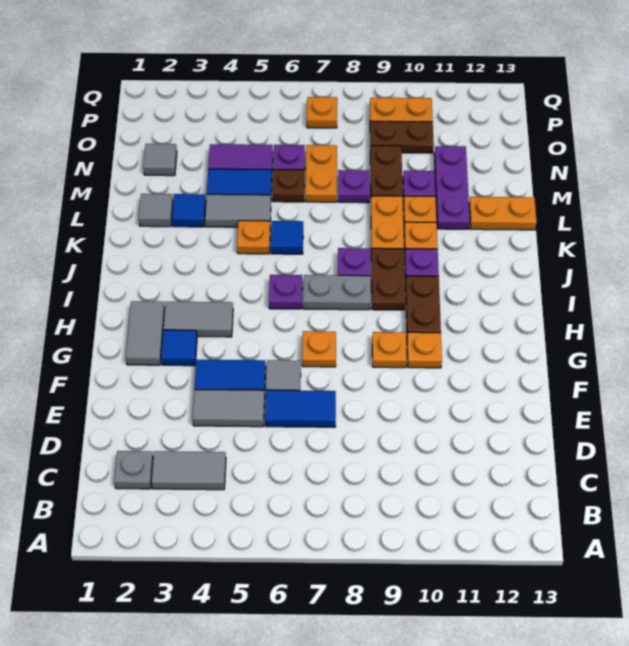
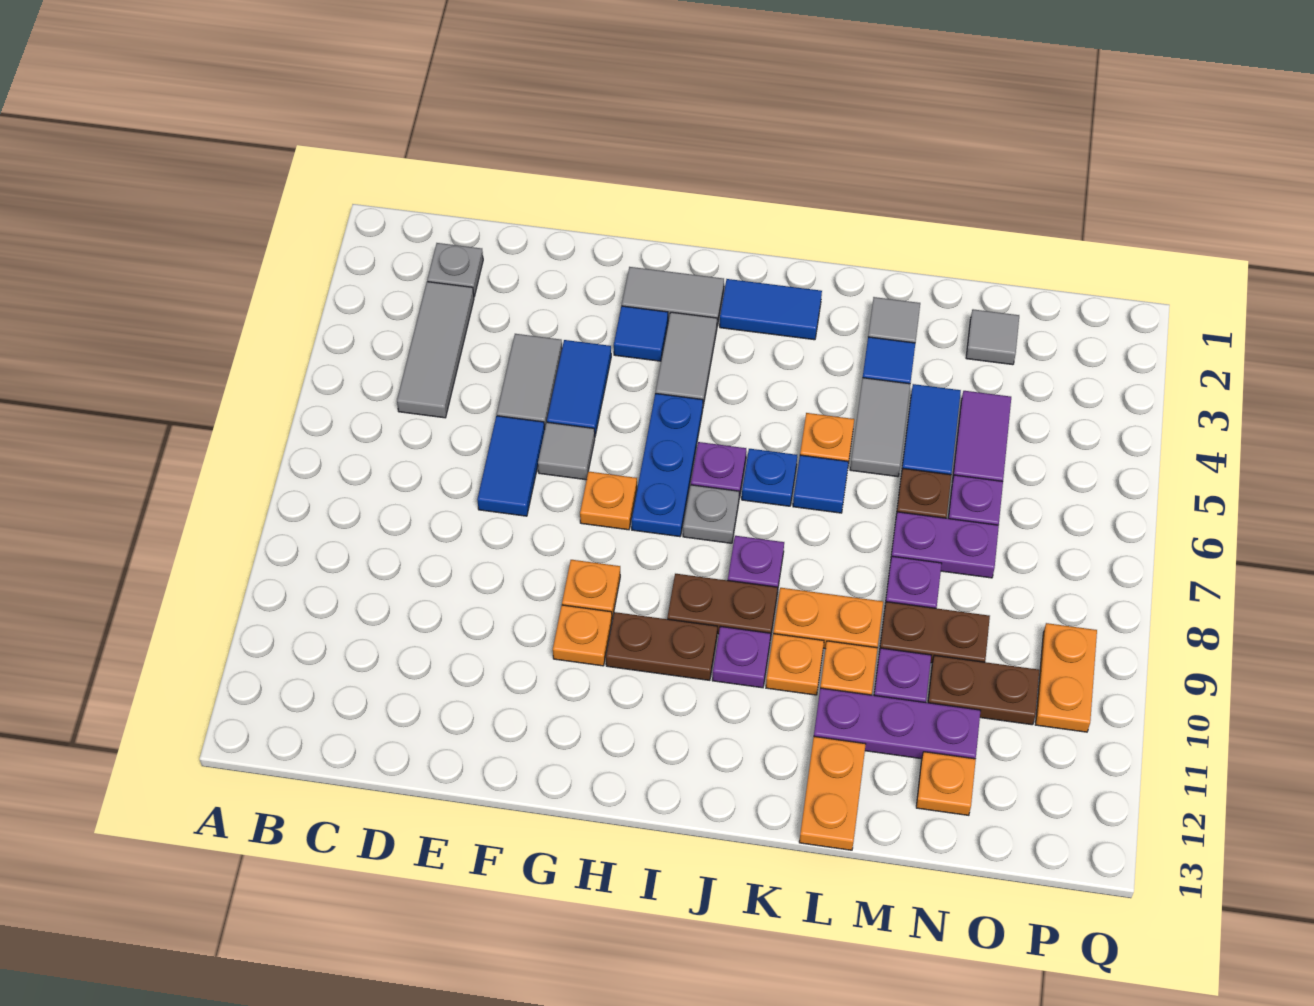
grey 1x2 tile [151,451,226,490] -> grey 1x3 tile [397,282,474,418]
none -> blue 1x3 plate [632,393,703,537]
none -> blue 1x2 tile [720,279,822,340]
grey 1x2 plate [303,275,371,310] -> grey 1x1 plate [683,485,739,543]
none -> blue 1x1 plate [742,449,797,506]
orange 1x2 plate [305,145,337,202] -> purple 1x2 plate [891,512,999,578]
brown 1x2 plate [370,121,434,153] -> brown 1x2 plate turned to [928,655,1039,725]
orange 1x1 plate [307,97,337,128] -> orange 1x1 plate moved to [916,752,976,815]

